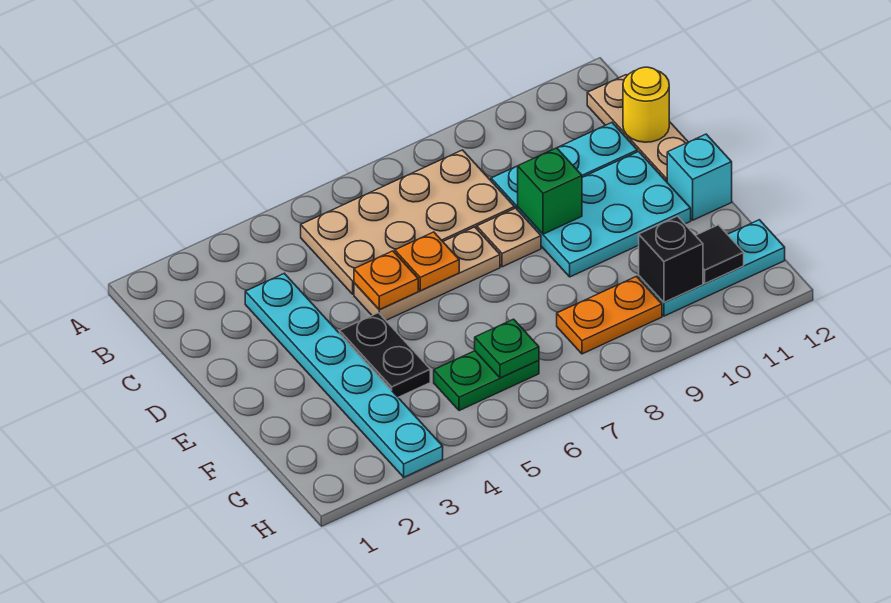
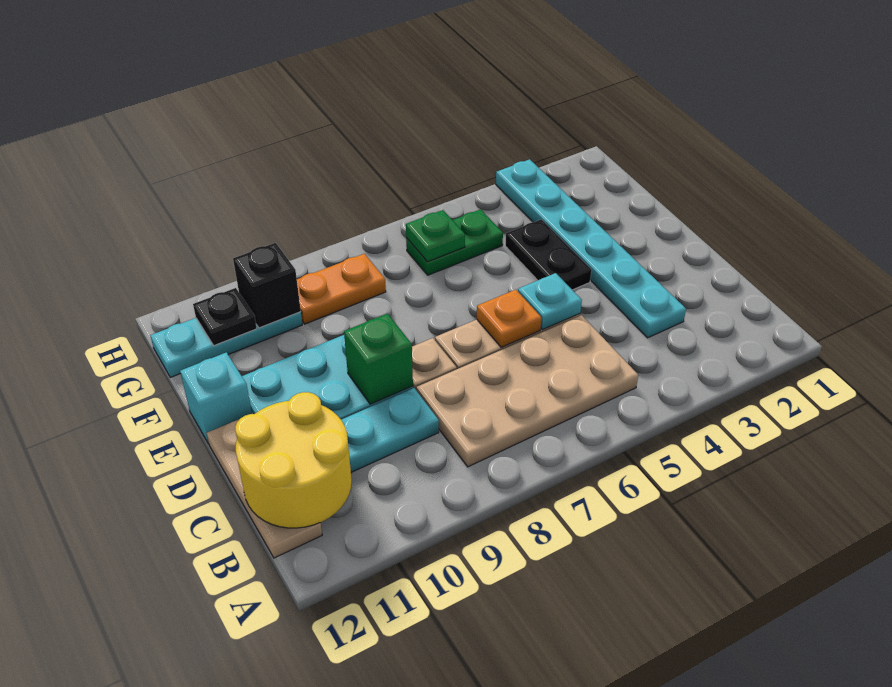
yellow 1x1 round brick [623,67,669,142] -> yellow 2x2 round brick [235,392,352,528]
orange 1x1 plate [354,251,418,310] -> cyan 1x1 plate [518,273,582,330]
black 1x1 tile [695,225,744,283] -> black 1x1 plate [193,288,257,346]

